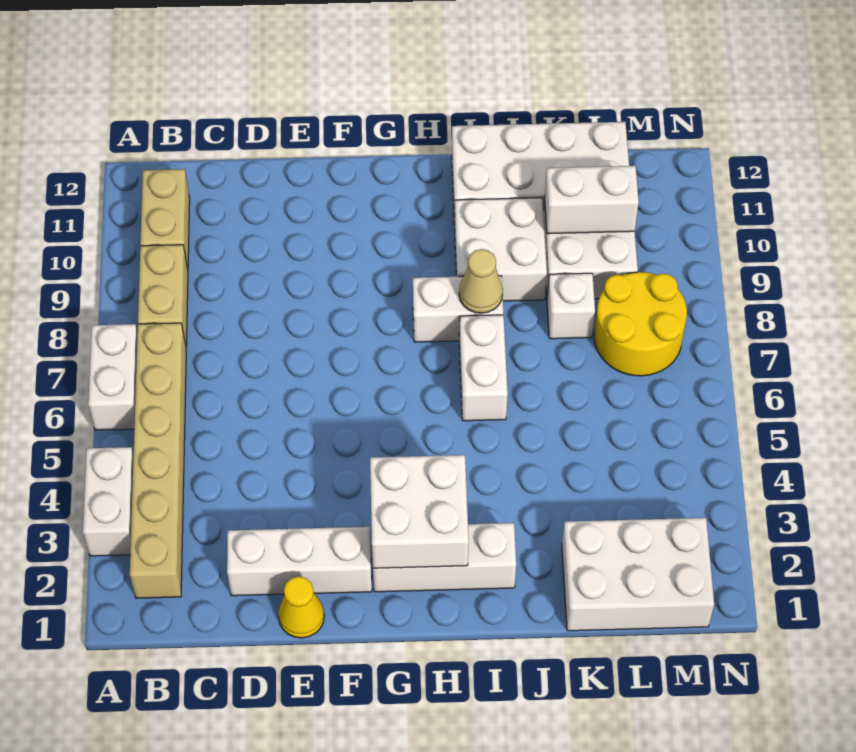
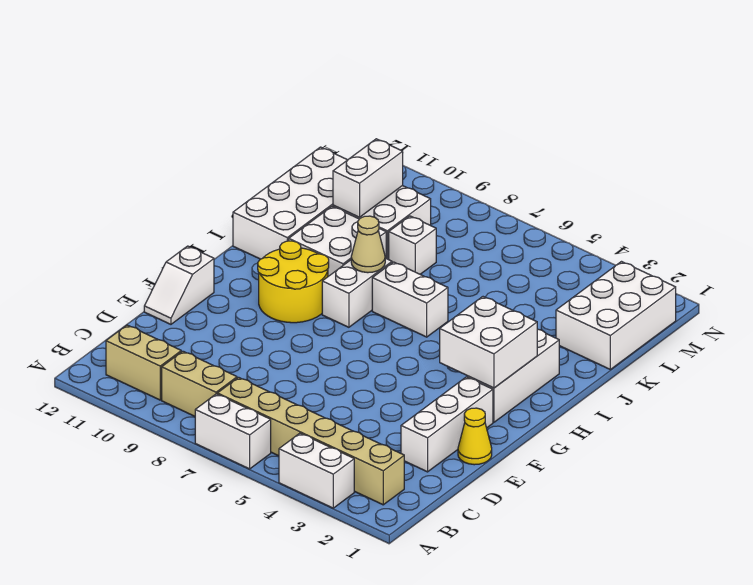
none -> white 1x2 slope [144,246,214,324]
yellow 2x2 round brick [594,272,687,376] -> yellow 2x2 round brick moved to [258,241,329,323]

